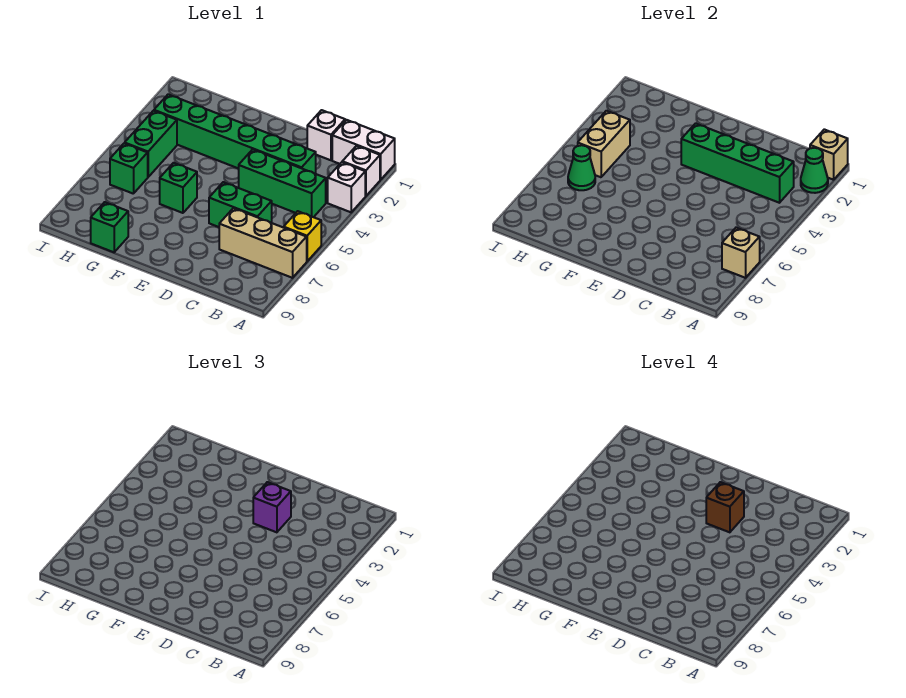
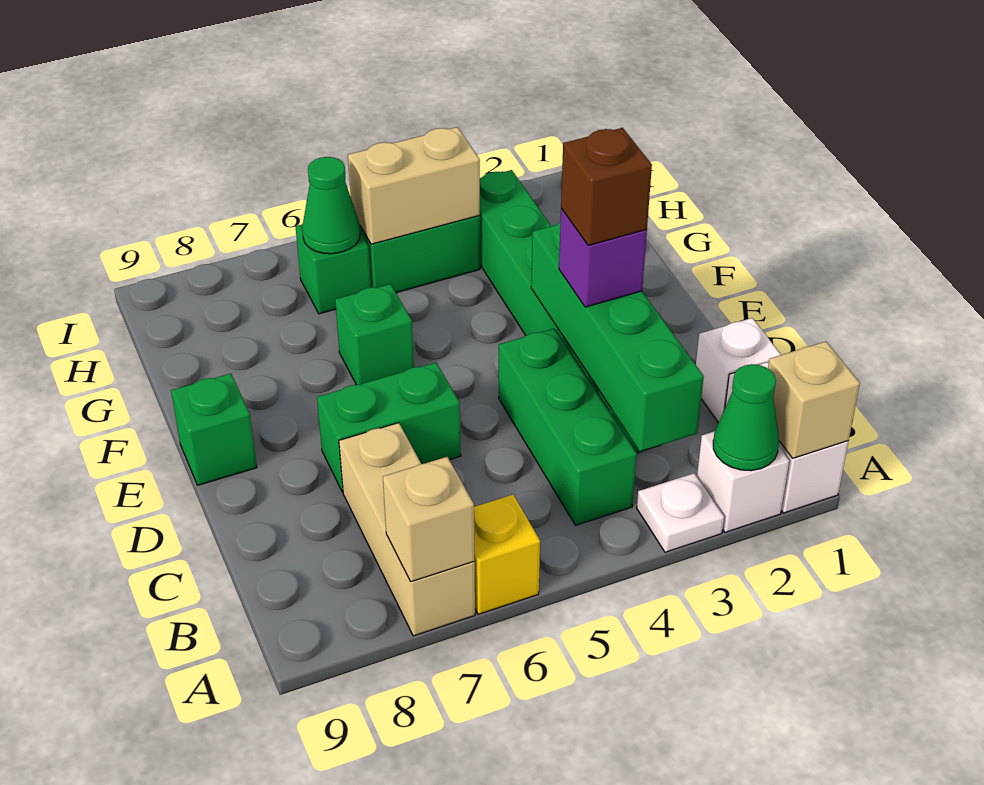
white 1x1 brick [328,162,365,212] -> white 1x1 plate [637,473,724,552]
green 1x2 brick [209,182,272,227] -> green 1x2 brick turned to [317,363,461,492]
green 1x1 brick [91,202,128,252] -> green 1x1 brick moved to [171,374,257,485]

